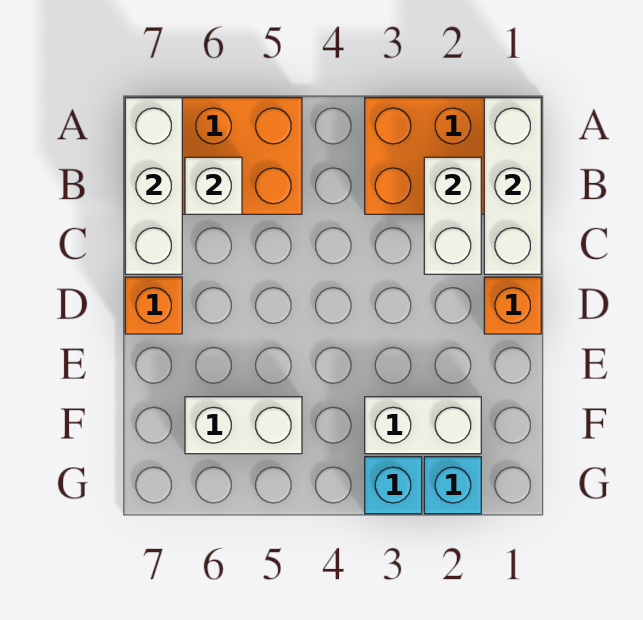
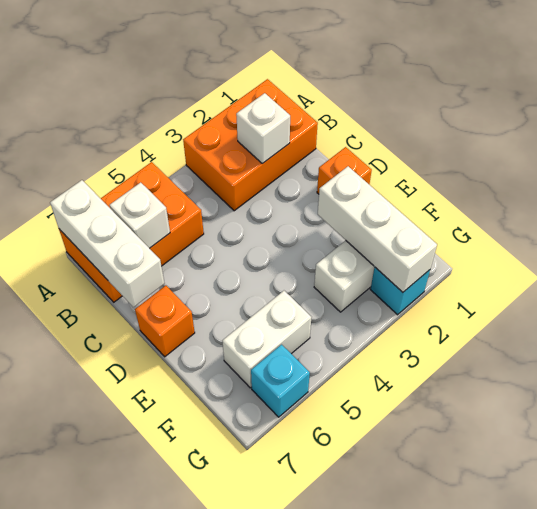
white 1x3 brick [484,98,541,274] -> white 1x3 brick moved to [318,166,437,292]
white 1x2 brick [424,157,481,274] -> white 1x1 brick [236,93,290,164]
cyan 1x1 brick [365,457,422,514] -> cyan 1x1 brick moved to [251,345,310,417]

